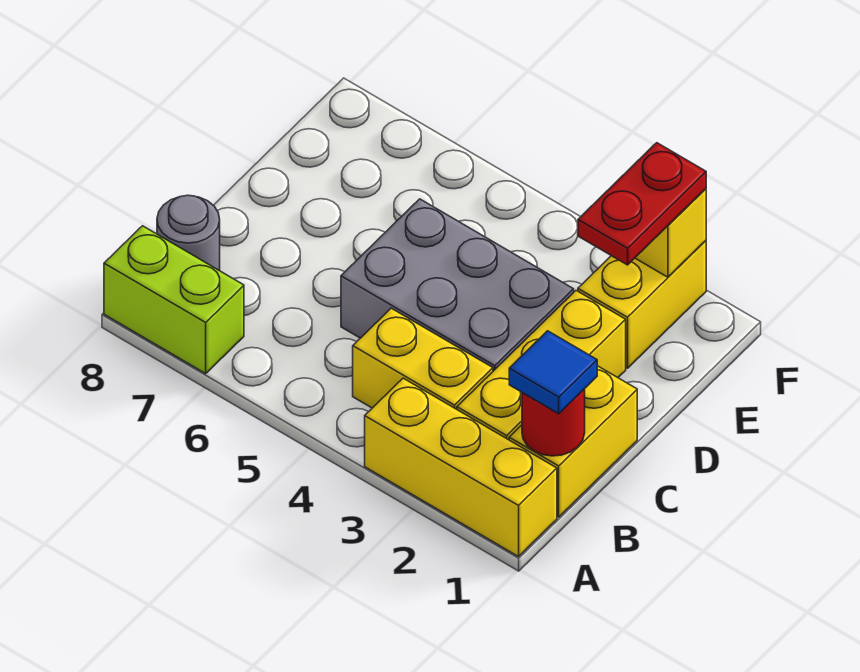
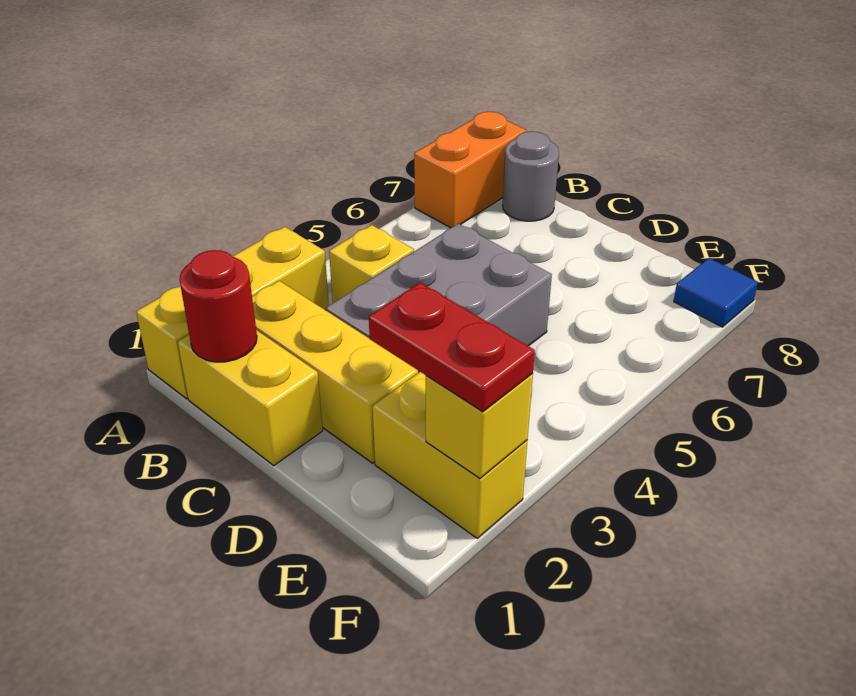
lime 1x2 brick [104,226,244,373] -> orange 1x2 brick [414,112,526,228]
blue 1x1 tile [509,331,597,414] -> blue 1x1 tile moved to [674,258,758,327]
yellow 1x2 brick [353,308,493,409] -> yellow 1x1 brick [329,225,414,303]

